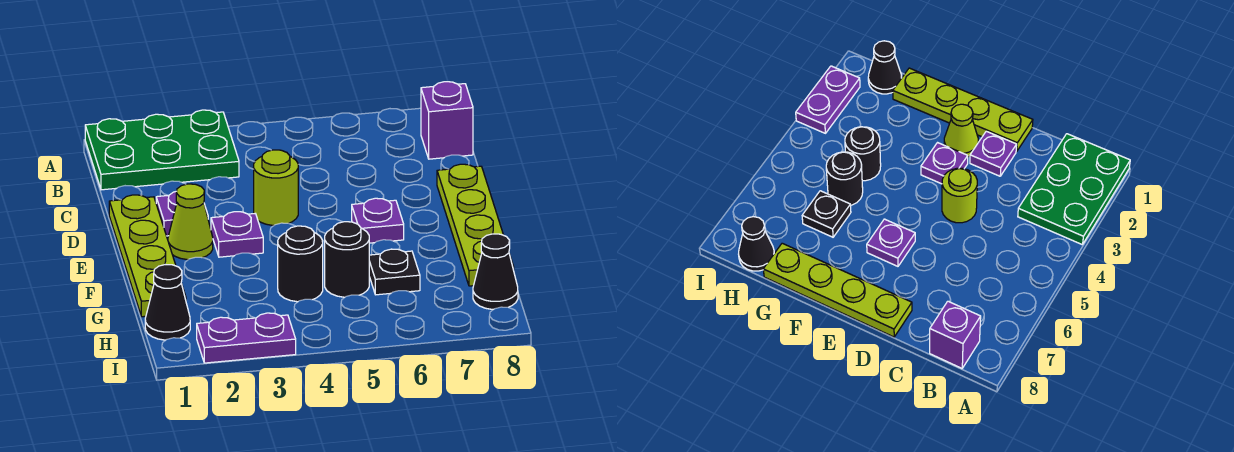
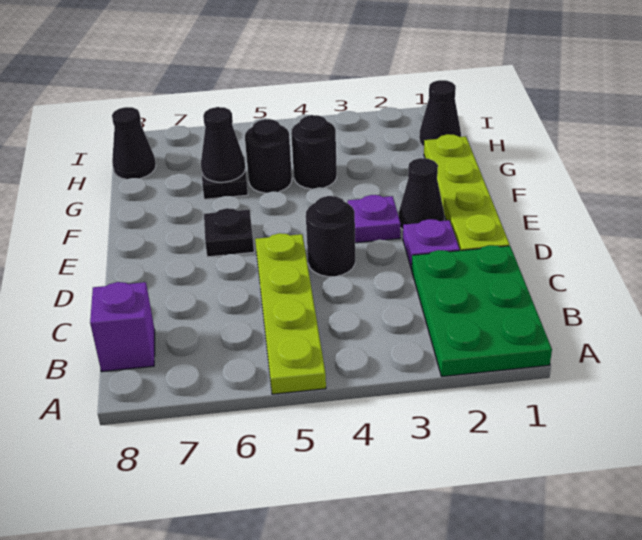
green 2x3 plate [85,110,239,190] -> green 2x3 plate turned to [412,245,552,376]
lime 1x1 round brick [254,150,298,225] -> black 1x1 round brick [306,196,355,277]
lime 1x4 plate [437,164,514,286] -> lime 1x4 plate moved to [255,233,326,394]
lime 1x1 cone [168,184,213,260] -> black 1x1 cone [399,158,444,230]
purple 1x1 plate [352,198,404,243] -> black 1x1 plate [204,208,254,257]
none -> black 1x1 cone [201,107,245,182]
purple 1x2 plate [197,313,296,363] -> none

